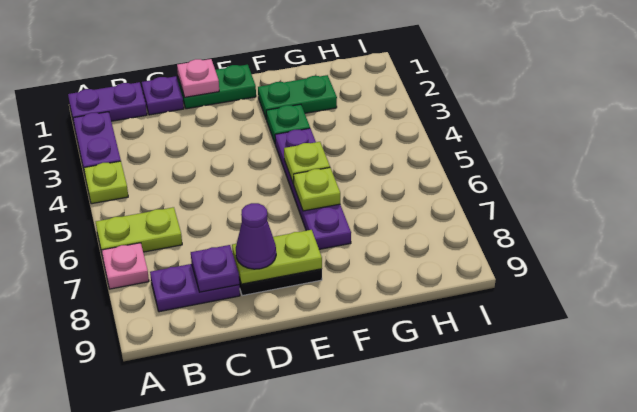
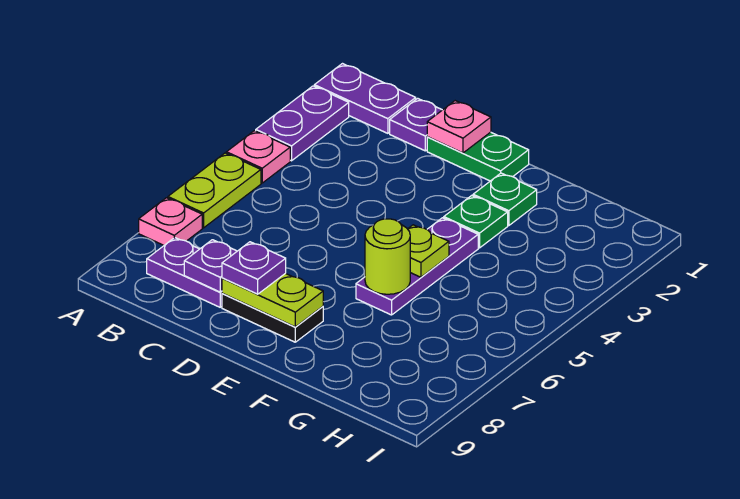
lime 1x1 plate [84,161,128,204] -> pink 1x1 plate [226,131,290,183]
lime 1x2 plate [96,207,182,253] -> lime 1x2 plate turned to [168,153,261,228]
purple 1x1 cone [236,203,276,269] -> purple 1x1 plate [222,242,286,294]
green 1x2 plate [258,75,337,120] -> green 1x1 plate [473,173,537,226]
purple 1x4 plate [275,128,351,249] -> purple 1x3 plate [356,218,478,315]
lime 1x1 plate [294,168,340,211] -> lime 1x1 round brick [365,219,410,294]

